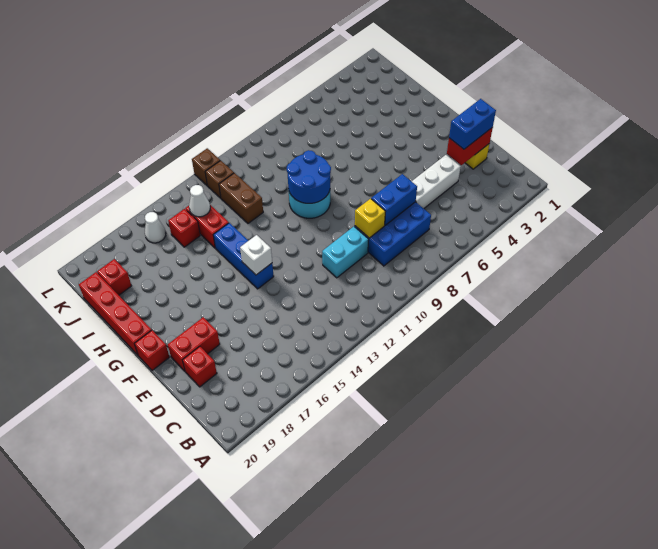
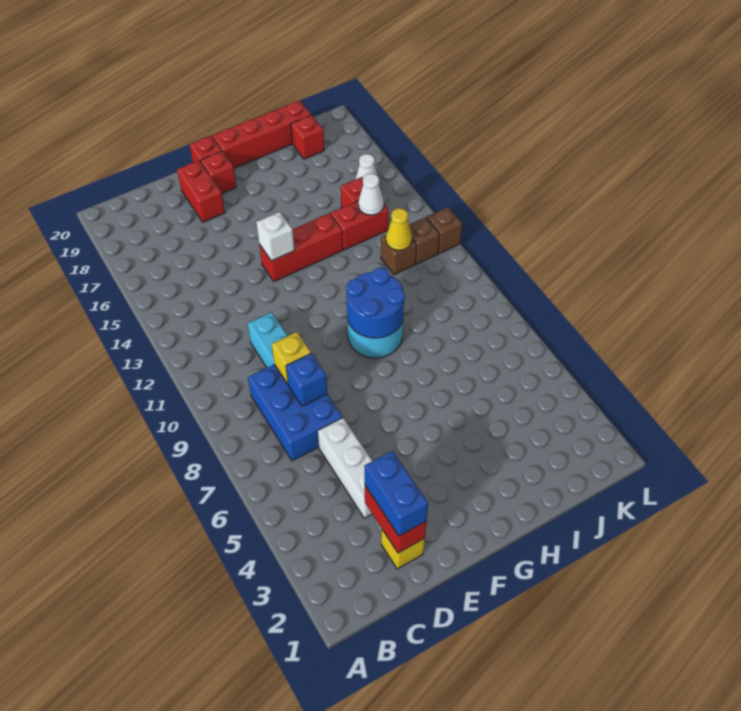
blue 1x2 brick [371,174,417,225] -> blue 1x1 brick [286,353,327,406]
red 1x1 brick [183,347,217,387] -> red 1x1 brick moved to [201,151,236,193]
blue 1x3 brick [213,223,274,289] -> red 1x3 brick [259,213,343,281]
brown 1x2 brick [219,173,263,223] -> brown 1x1 brick [381,235,417,275]
none -> yellow 1x1 cone [386,208,412,250]

